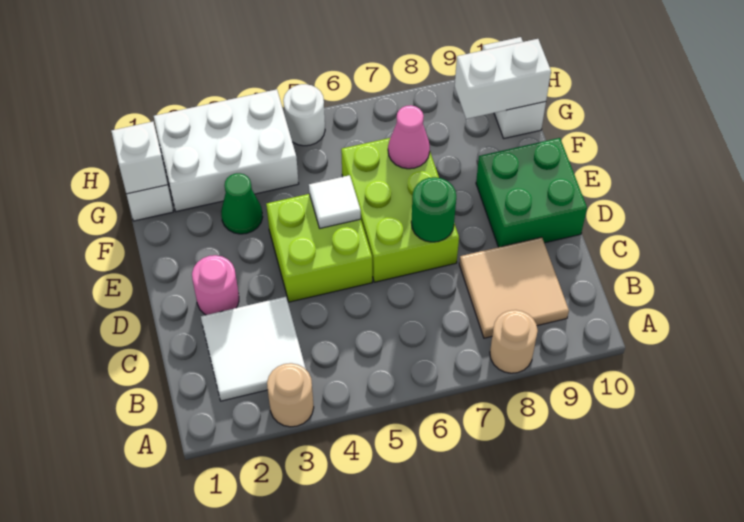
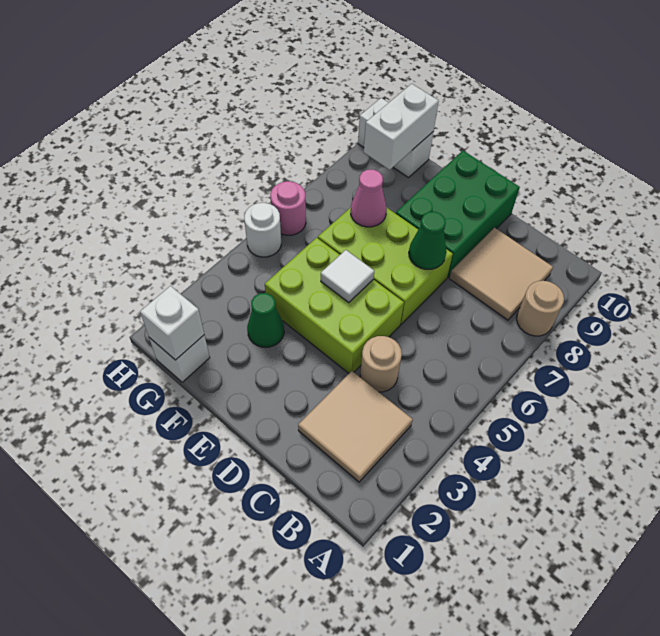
tan 1x1 round brick [267,363,314,427] -> tan 1x1 round brick moved to [360,336,402,392]
white 2x2 tile [201,297,306,401] -> tan 2x2 tile [298,371,413,482]
pink 1x1 round brick [192,255,239,315] -> pink 1x1 round brick moved to [270,181,306,235]
lime 2x2 brick [266,194,372,302] -> lime 2x3 brick [265,238,404,373]
green 1x1 round brick [411,177,456,242] -> green 1x1 cone [409,212,446,269]
green 2x2 brick [476,138,587,247] -> green 2x3 brick [396,151,520,277]
white 2x3 brick [154,89,299,212] -> none

